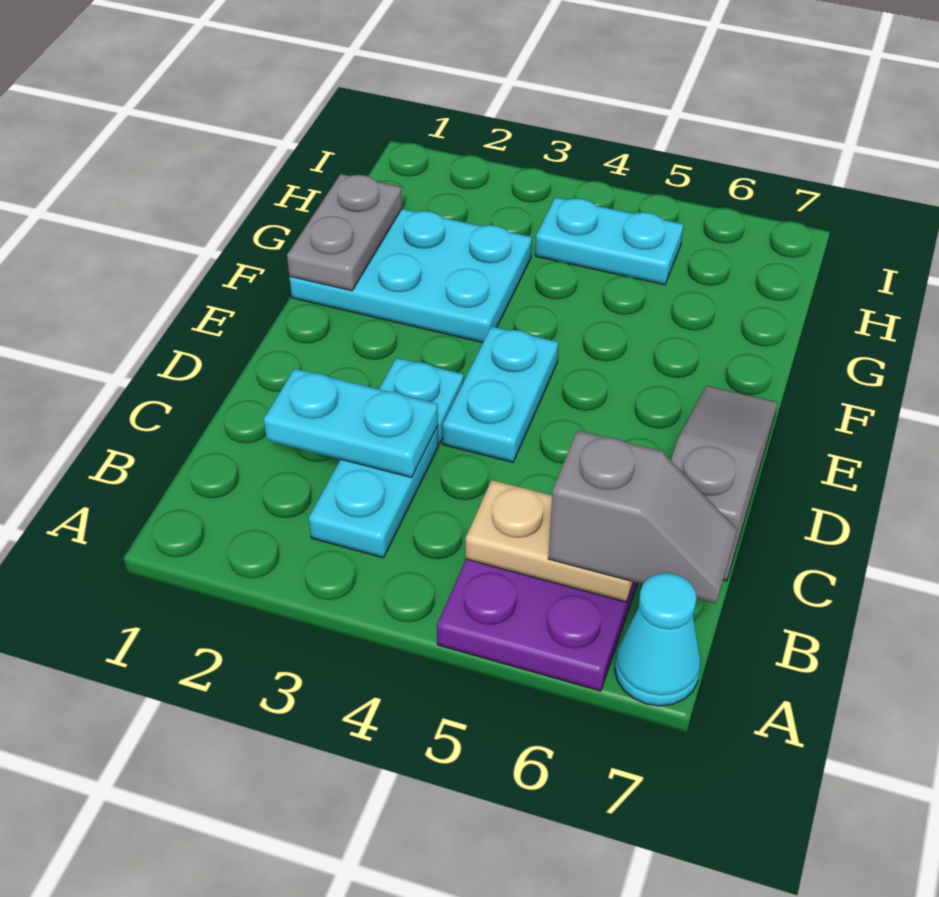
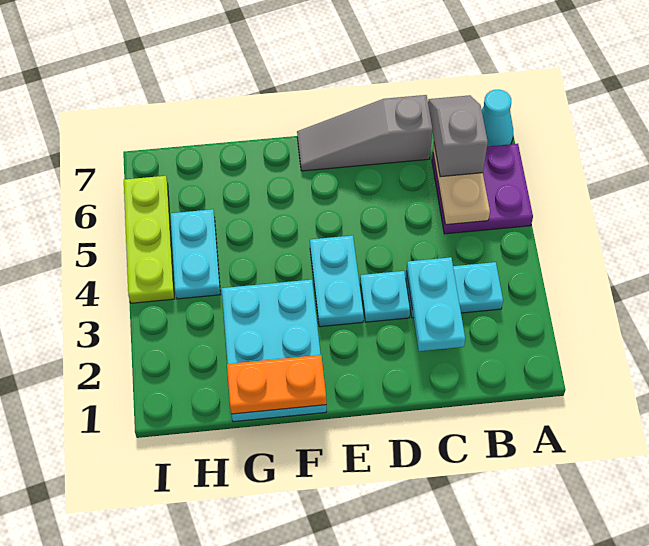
cyan 1x2 plate [443,326,558,462] -> cyan 1x2 plate turned to [310,235,363,327]
grey 1x2 plate [287,174,402,291] -> orange 1x2 plate [227,355,326,414]
none -> lime 1x3 plate [124,176,174,303]

